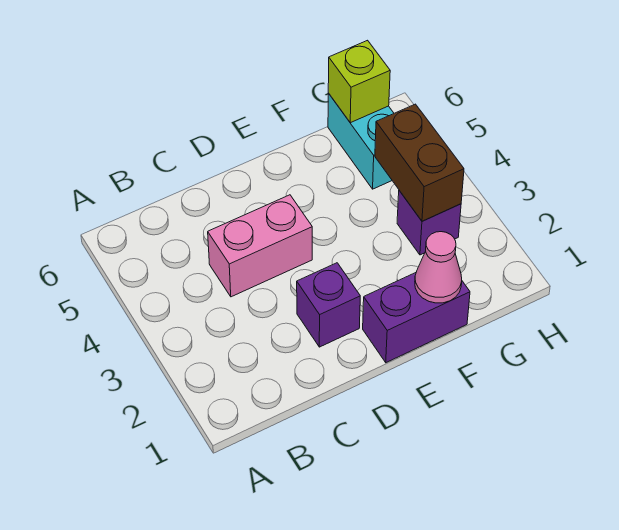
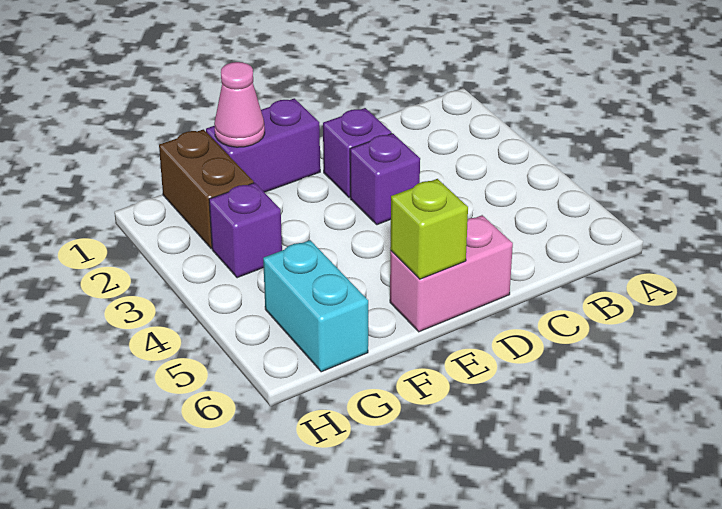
pink 1x2 brick [208,195,312,297] -> pink 1x2 brick moved to [390,215,513,332]
none -> purple 1x1 brick [350,133,420,225]
brown 1x2 brick [375,104,464,221] -> brown 1x2 brick moved to [159,129,254,249]
lime 1x1 brick [328,40,390,123] -> lime 1x1 brick moved to [390,179,468,279]

